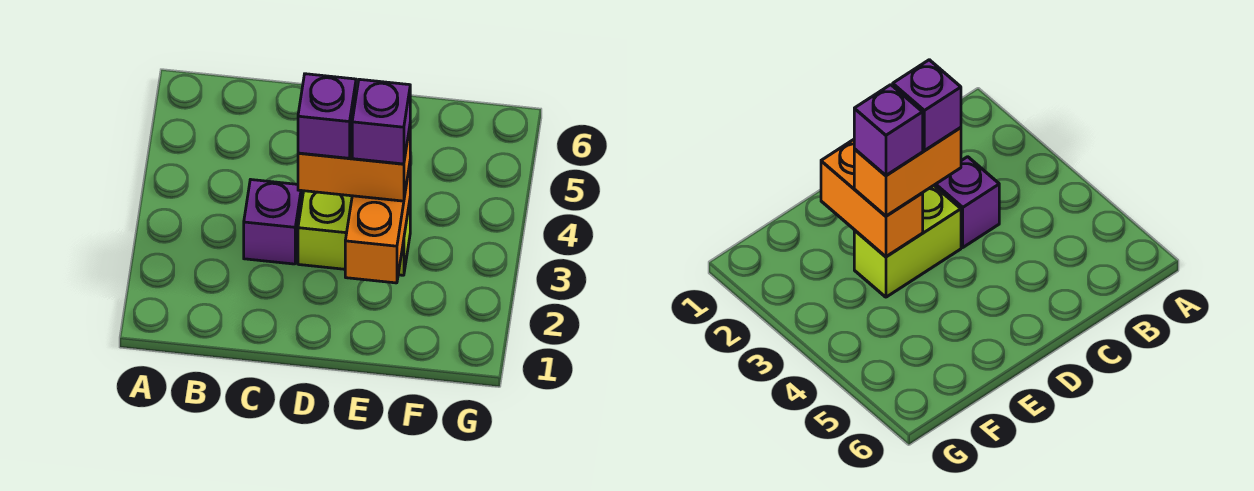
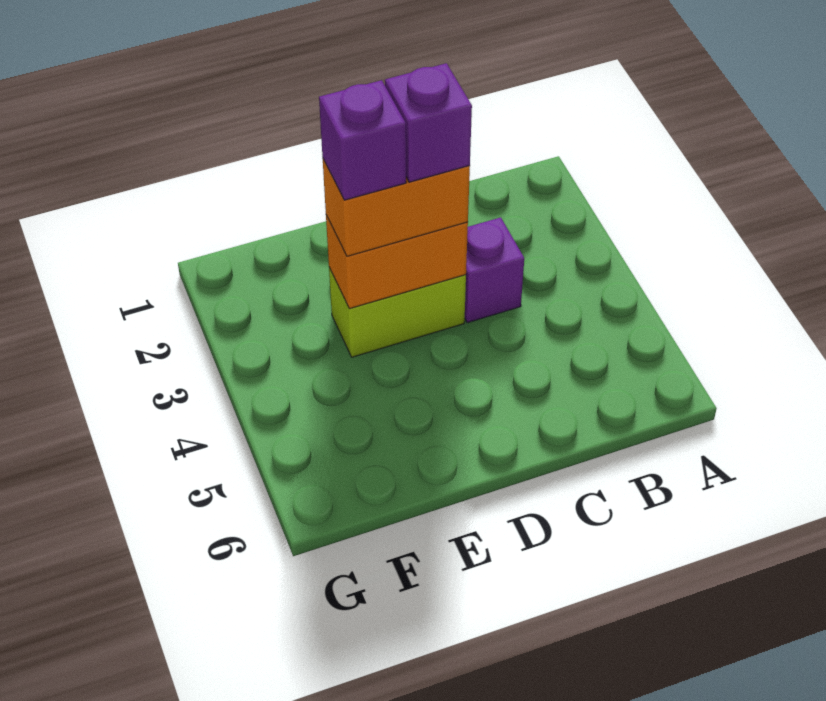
orange 1x2 brick [345,164,410,283] -> orange 1x2 brick turned to [326,215,468,309]

